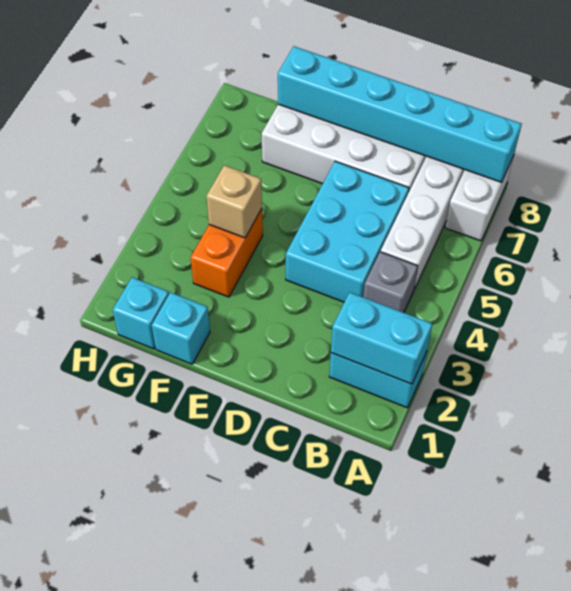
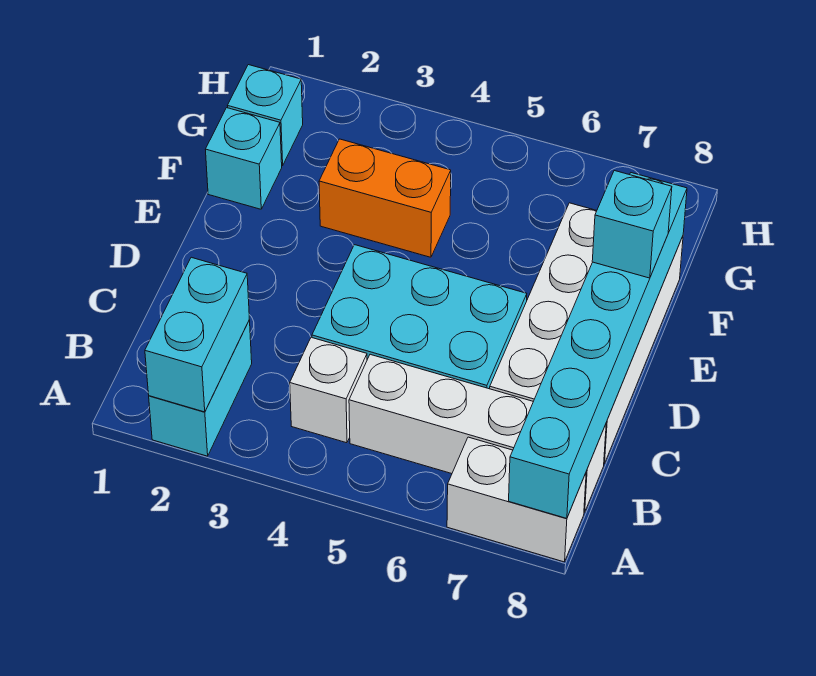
grey 1x1 brick [363,252,418,313] -> white 1x1 brick [290,337,367,443]
none -> cyan 1x1 brick [592,171,672,278]
tan 1x1 brick [206,165,262,238] -> none

